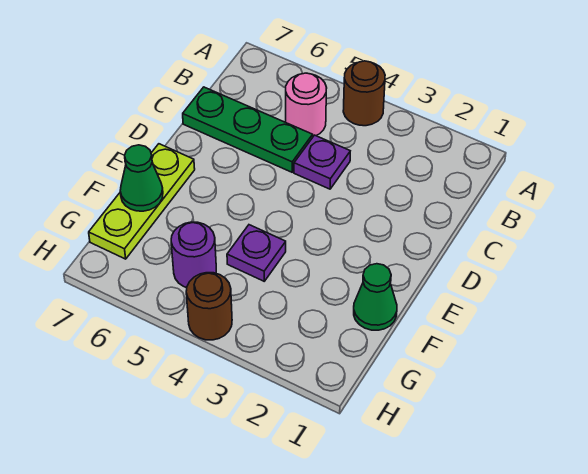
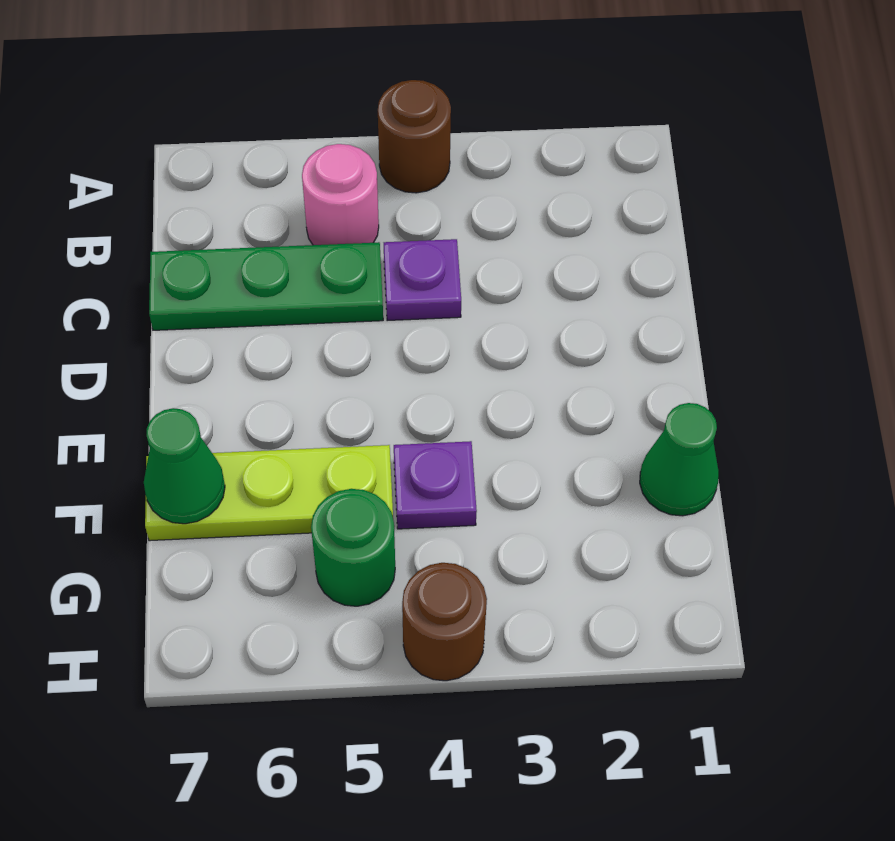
lime 1x3 plate [89,144,195,259] -> lime 1x3 plate turned to [145,445,393,541]
purple 1x1 round brick [171,222,216,288] -> green 1x1 round brick [311,489,395,606]

